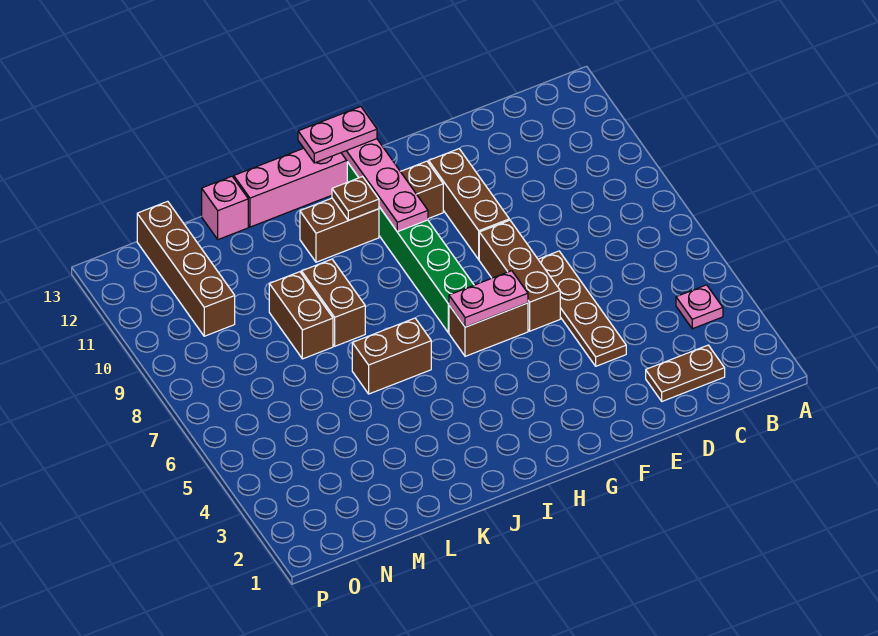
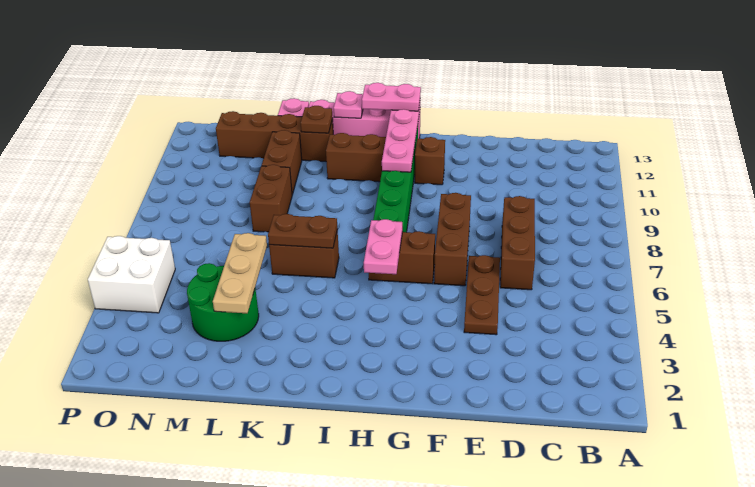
pink 1x1 plate [676,285,723,329] -> pink 1x1 plate moved to [334,91,363,118]
brown 1x2 plate [646,345,725,401] -> brown 1x2 plate moved to [268,214,337,248]
brown 1x4 plate [538,251,626,366] -> brown 1x3 plate [464,255,500,335]
brown 1x3 brick [429,149,509,260] -> brown 1x3 brick moved to [500,196,535,290]
pink 1x2 plate [449,271,528,327] -> pink 1x2 plate turned to [364,219,403,274]
brown 1x1 plate [332,177,379,220] -> brown 1x1 plate moved to [301,106,333,133]
brown 1x2 brick [302,259,365,346] -> brown 1x2 brick moved to [262,130,302,195]
none -> green 2x2 round brick [187,263,259,341]
none -> tan 1x3 plate [213,233,267,313]
brown 1x4 brick [137,201,235,336] -> brown 1x4 brick turned to [216,111,333,161]
none -> white 2x2 brick [88,236,175,313]

